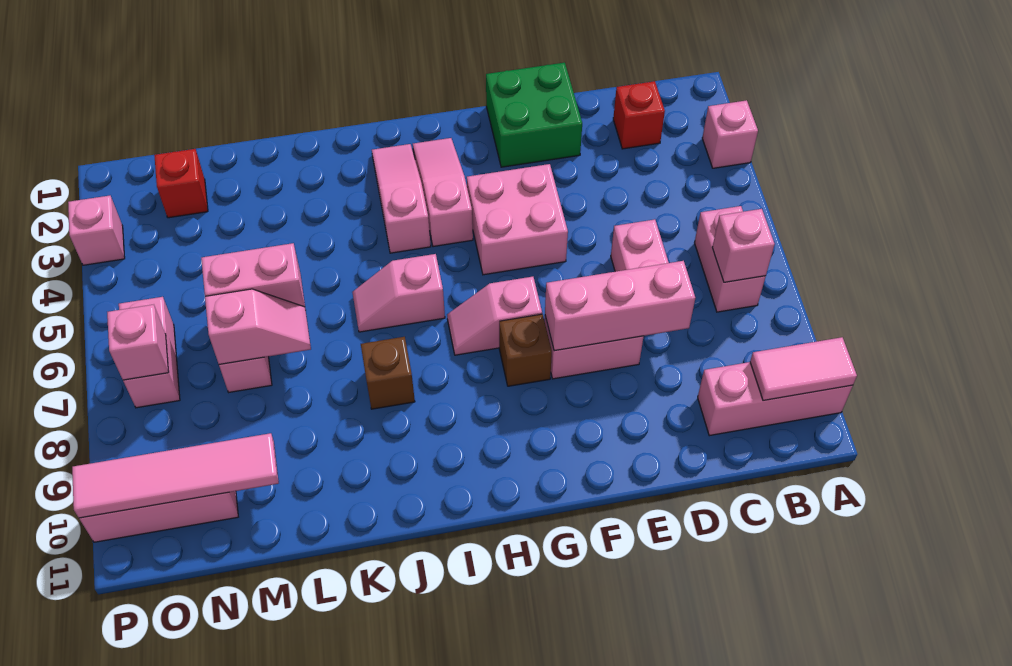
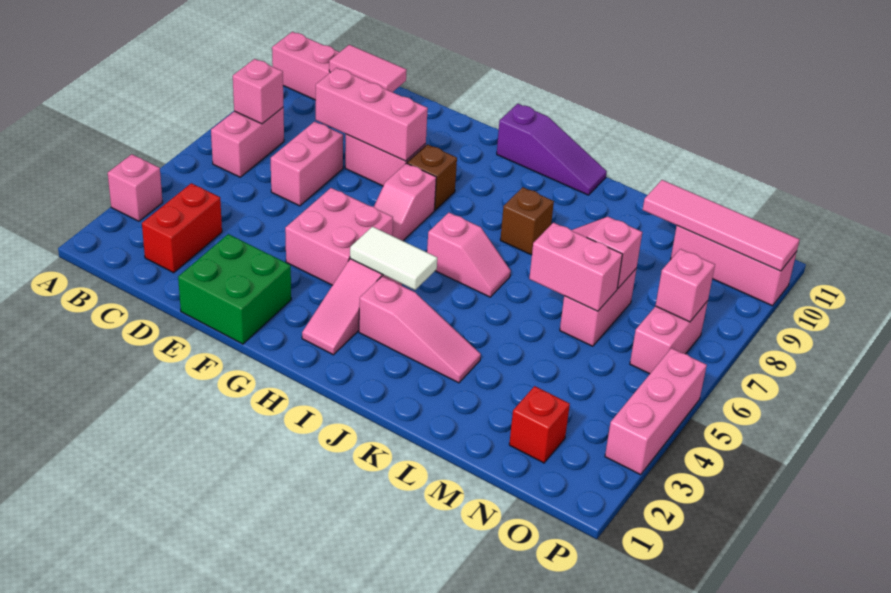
pink 1x2 tile [750,337,857,401] -> pink 1x2 tile moved to [329,45,407,92]
red 1x1 brick [613,81,665,149] -> red 1x2 brick [142,183,222,273]
pink 1x2 slope [447,277,542,355] -> pink 1x2 slope turned to [374,163,436,241]
none -> white 1x2 tile [350,227,437,290]
none -> purple 1x3 slope [497,104,607,195]
pink 1x3 slope [372,144,431,253] -> pink 1x3 slope turned to [359,276,481,383]
pink 1x1 brick [68,196,125,265] -> pink 1x3 brick [605,348,707,475]

